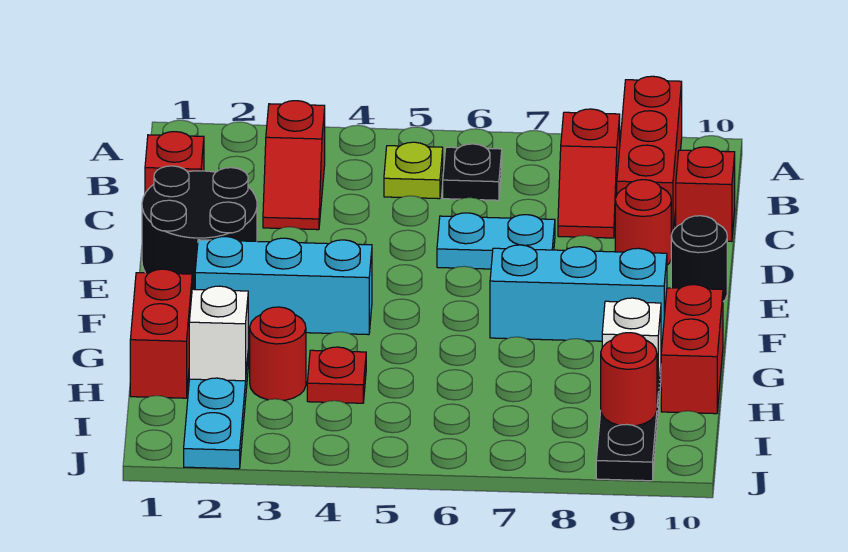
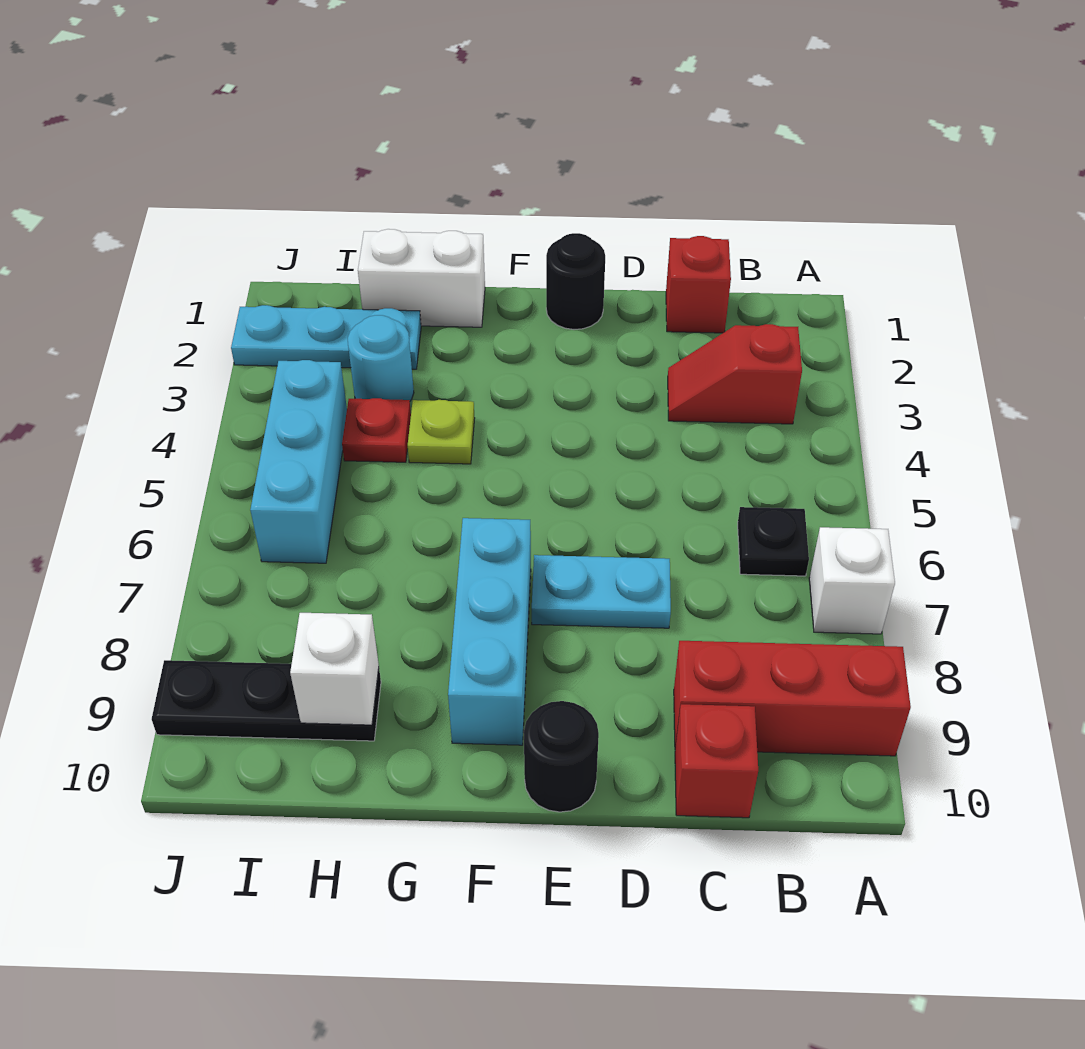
lime 1x1 plate [384,142,443,199] -> lime 1x1 plate moved to [408,400,475,464]
red 1x2 slope [558,109,620,238] -> none
black 2x2 round brick [142,166,257,290] -> black 1x1 round brick [546,233,605,330]
cyan 1x2 plate [437,213,555,269] -> cyan 1x2 plate turned to [532,555,671,628]
red 1x1 round brick [615,180,671,265] -> none
cyan 1x3 brick [195,237,372,335] -> cyan 1x3 brick moved to [250,360,347,563]
red 1x2 brick [130,269,192,398] -> white 1x2 brick [358,229,485,327]
red 1x2 brick [661,285,723,414] -> none
white 1x1 brick [189,286,248,381] -> white 1x1 brick moved to [809,527,895,634]
red 1x1 round brick [250,307,306,400] -> cyan 1x1 round brick [348,315,414,401]
red 1x1 round brick [601,333,657,426] -> none

